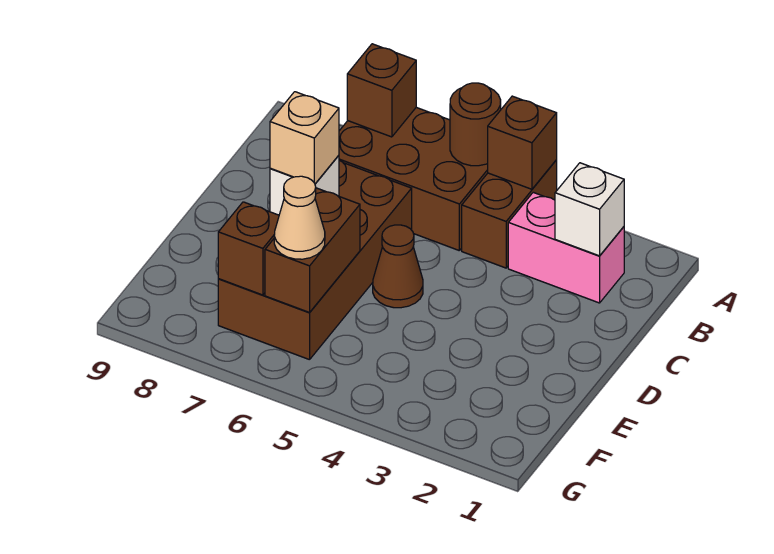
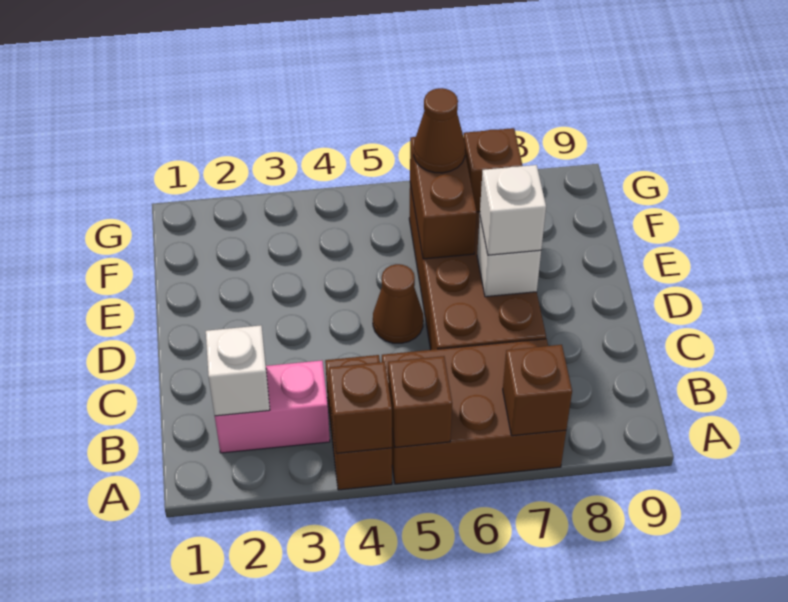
brown 1x1 round brick [450,83,501,166] -> brown 1x1 brick [388,356,452,447]
tan 1x1 brick [270,92,339,184] -> white 1x1 brick [480,165,546,255]
tan 1x1 cone [274,176,325,259] -> brown 1x1 cone [414,88,465,173]

